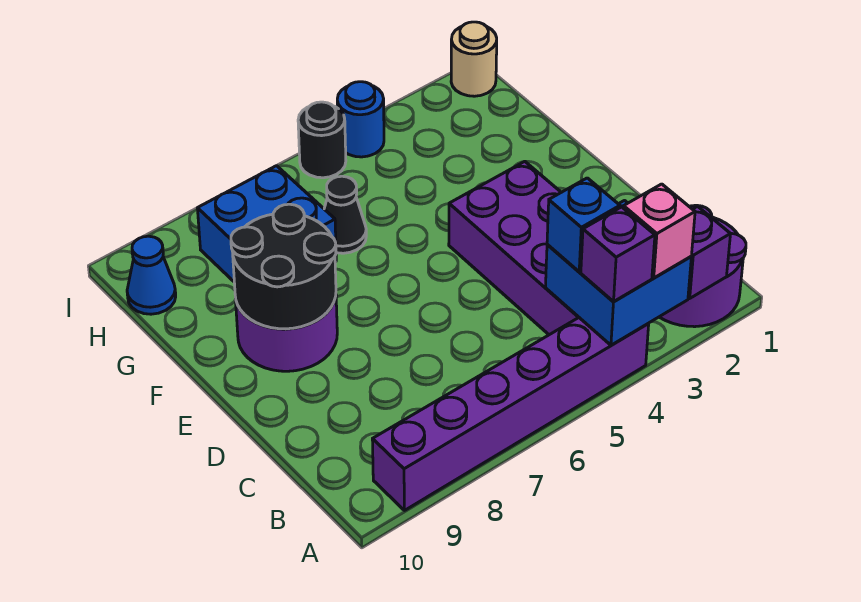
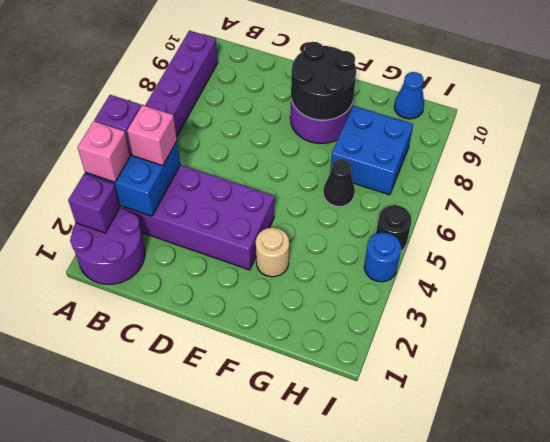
blue 1x1 brick [547,178,620,272] -> pink 1x1 brick [127,105,177,166]
tan 1x1 round brick [451,22,497,96] -> tan 1x1 round brick moved to [256,228,289,277]

